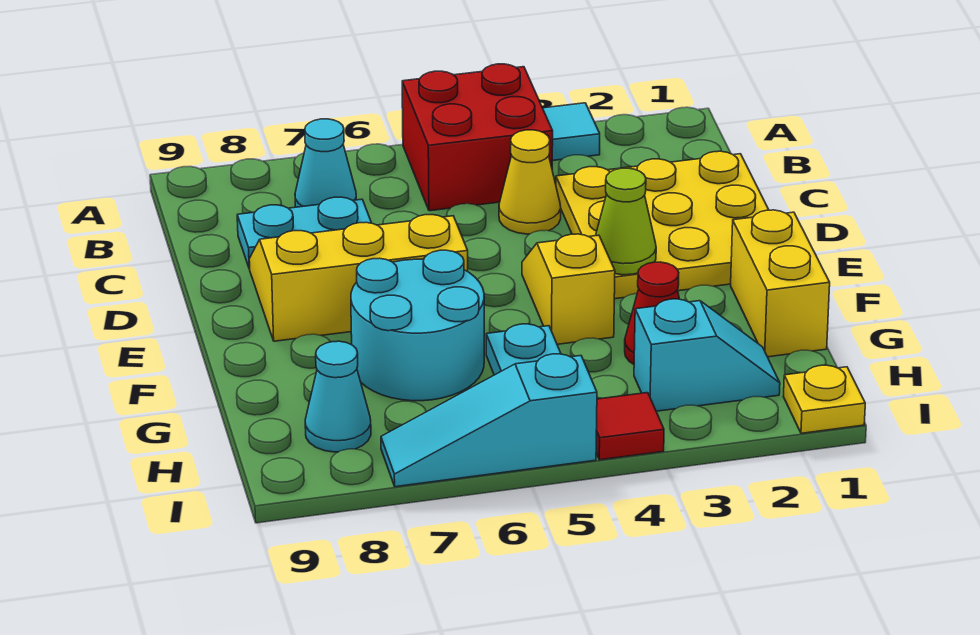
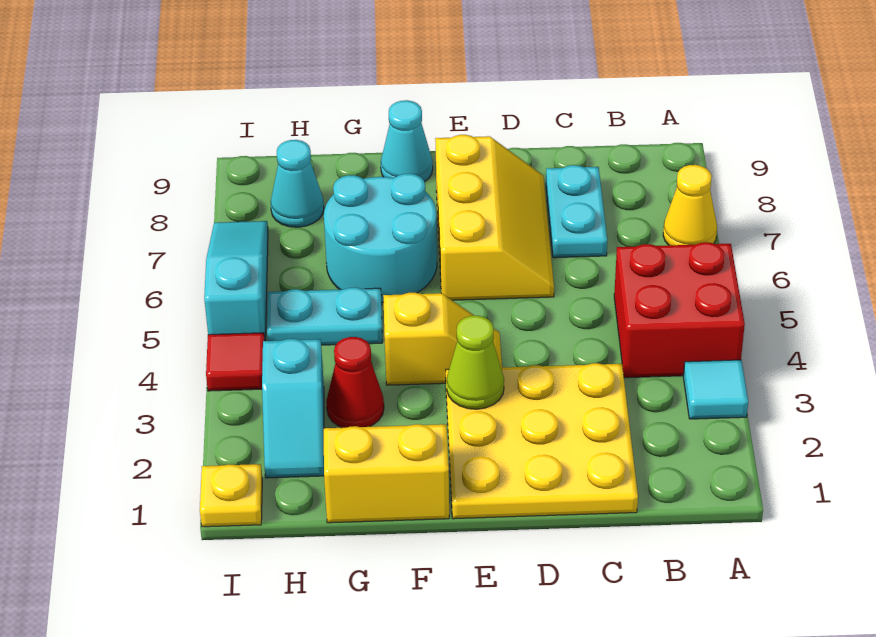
cyan 1x1 cone [295,119,356,207] -> cyan 1x1 cone moved to [381,100,433,182]
yellow 1x1 cone [499,130,561,234] -> yellow 1x1 cone moved to [663,165,717,245]

